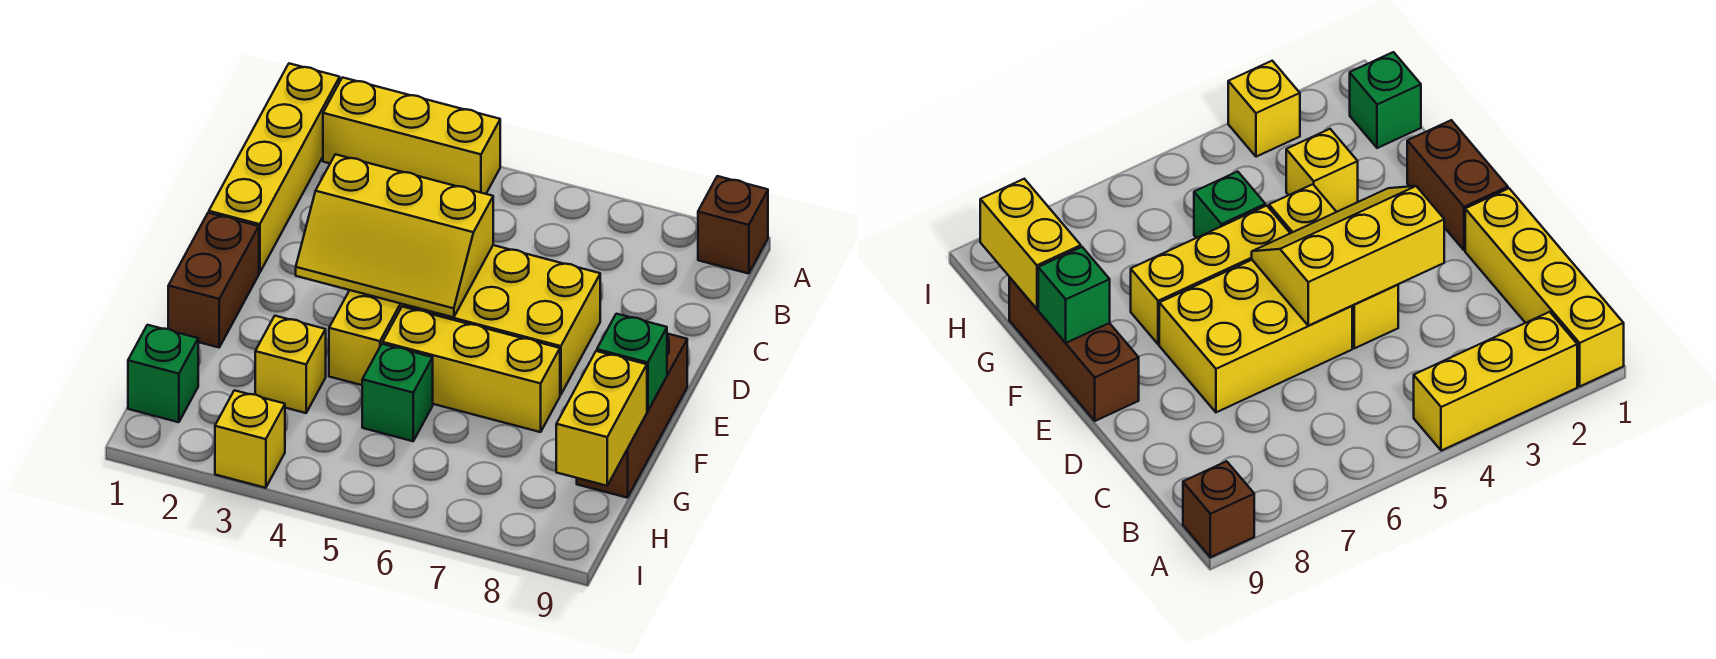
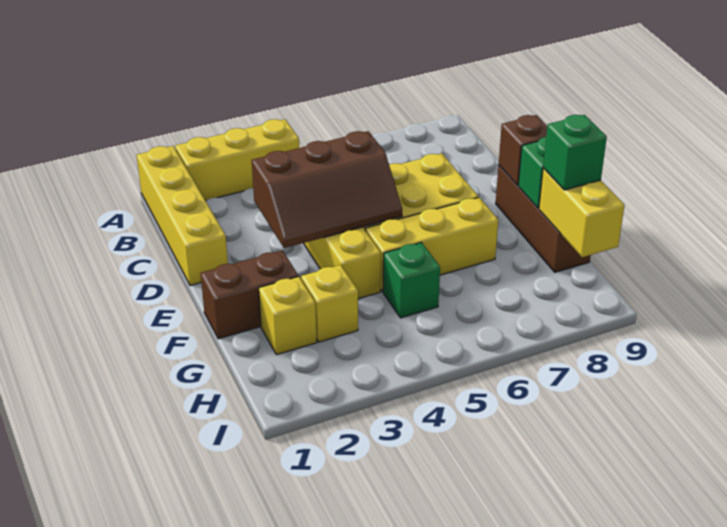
brown 1x1 brick [698,176,768,274] -> brown 1x1 brick moved to [499,115,547,185]
yellow 2x3 slope [296,154,493,317] -> brown 2x3 slope [252,131,402,248]
brown 1x2 brick [168,213,259,347] -> brown 1x2 brick turned to [201,251,298,339]
green 1x1 brick [128,325,198,422] -> green 1x1 brick moved to [543,115,607,190]
yellow 1x1 brick [215,390,285,488] -> yellow 1x1 brick moved to [259,276,317,355]

